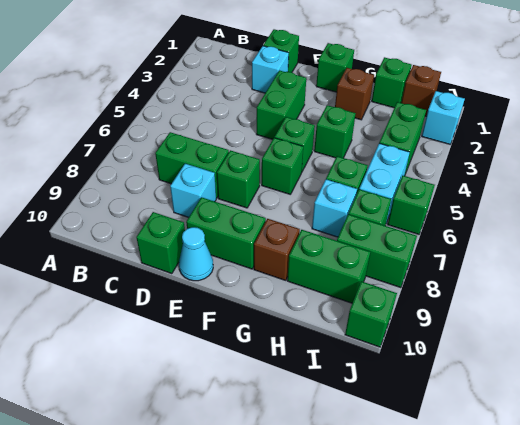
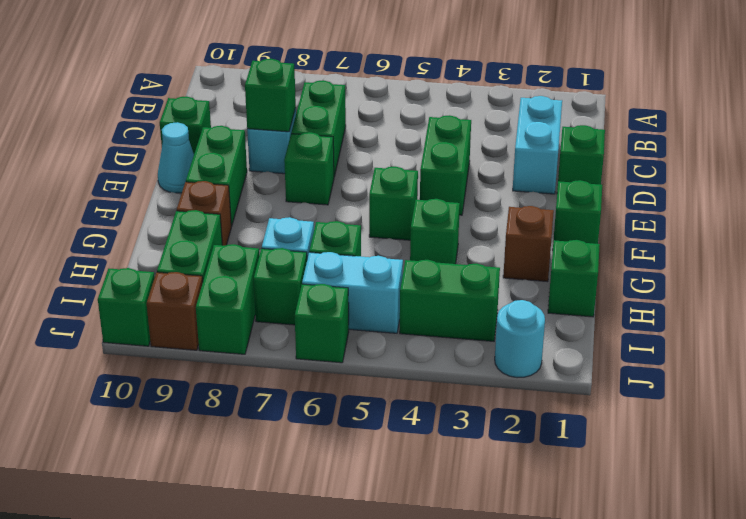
cyan 1x1 brick [252,46,289,93] -> cyan 1x2 brick [513,96,562,194]
green 1x2 brick [257,71,306,139] -> green 1x2 brick turned to [420,115,471,215]
green 1x1 brick [262,138,303,194] -> green 1x1 brick moved to [245,59,296,132]
brown 1x1 brick [402,65,441,116] -> brown 1x1 brick moved to [147,272,203,350]
cyan 1x1 brick [422,91,465,144] -> cyan 1x1 round brick [495,300,545,378]

